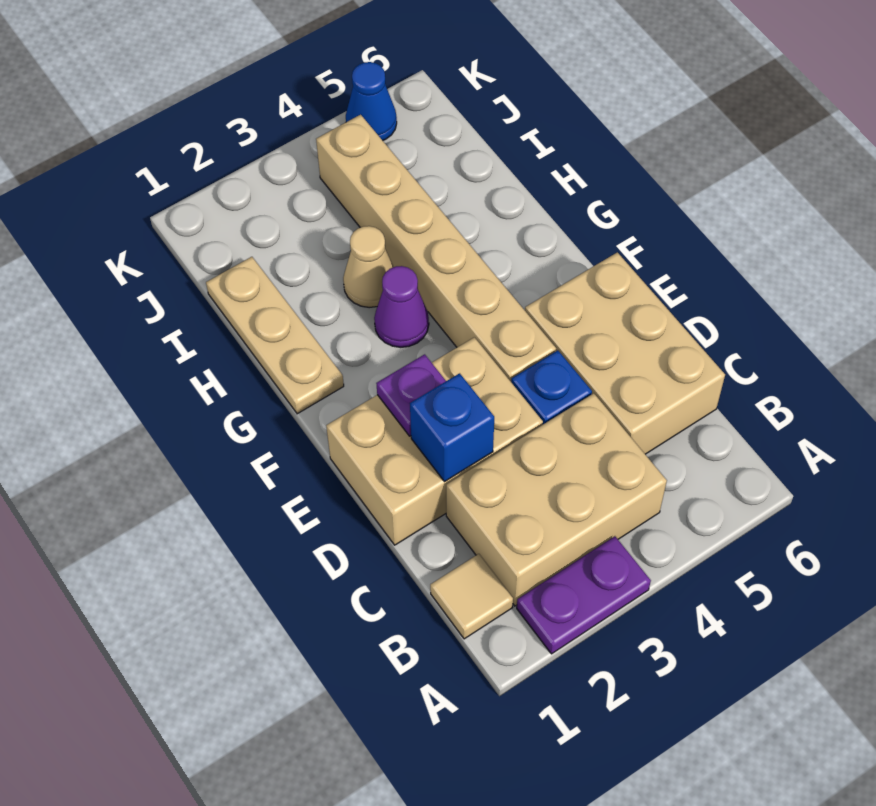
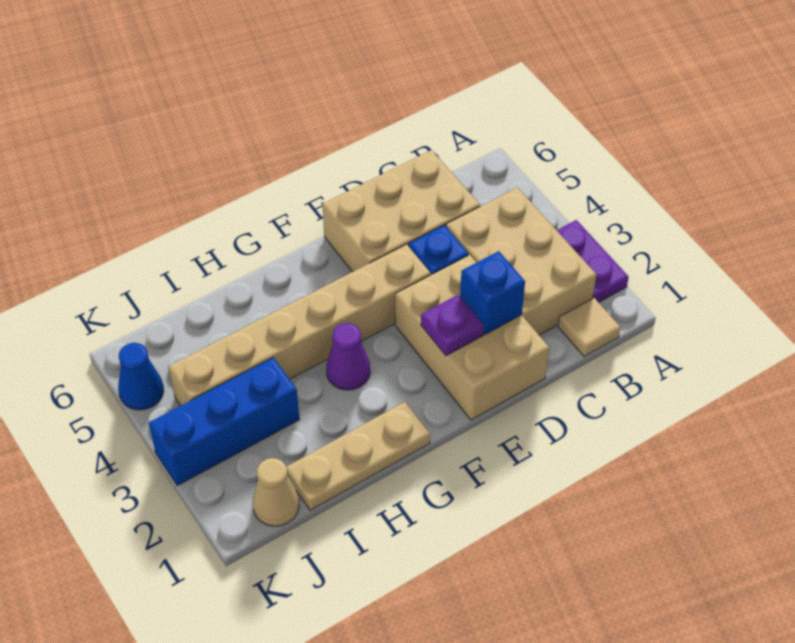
tan 1x1 cone [343,226,393,308] -> tan 1x1 cone moved to [253,458,299,526]
none -> blue 1x3 brick [149,358,299,486]

